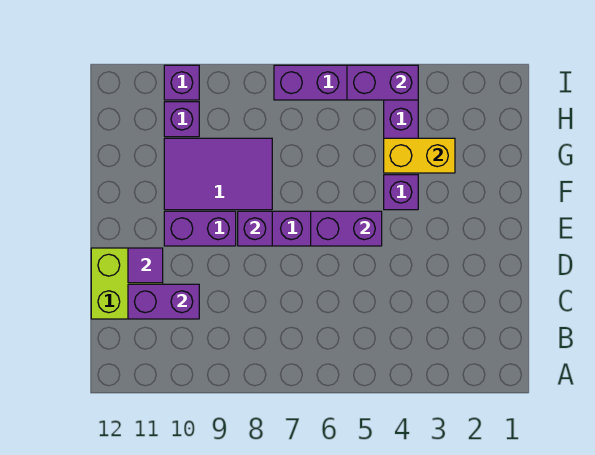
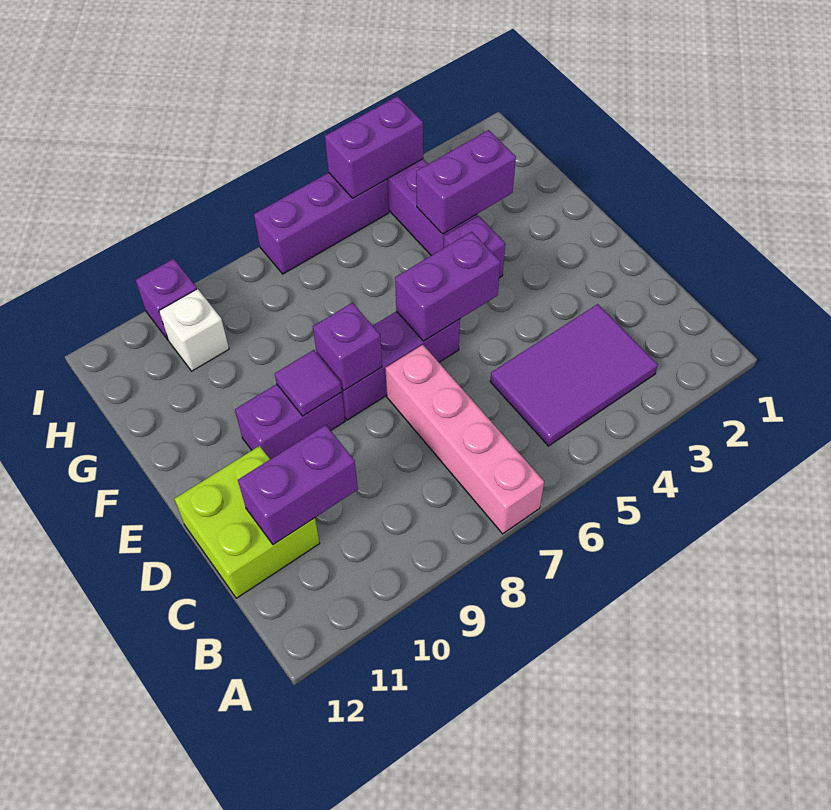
none -> pink 1x4 brick [385,345,544,534]
purple 1x1 tile [128,248,163,283] -> purple 1x1 tile moved to [275,350,342,416]
purple 2x3 tile [164,138,272,210] -> purple 2x3 tile moved to [490,304,658,446]
yellow 1x2 brick [384,138,455,173] -> purple 1x2 brick [416,130,516,234]
purple 1x1 brick [164,102,199,137] -> white 1x1 brick [159,289,229,371]

